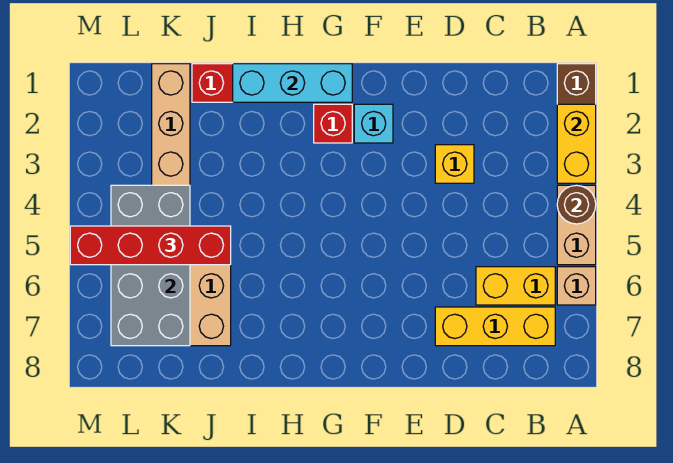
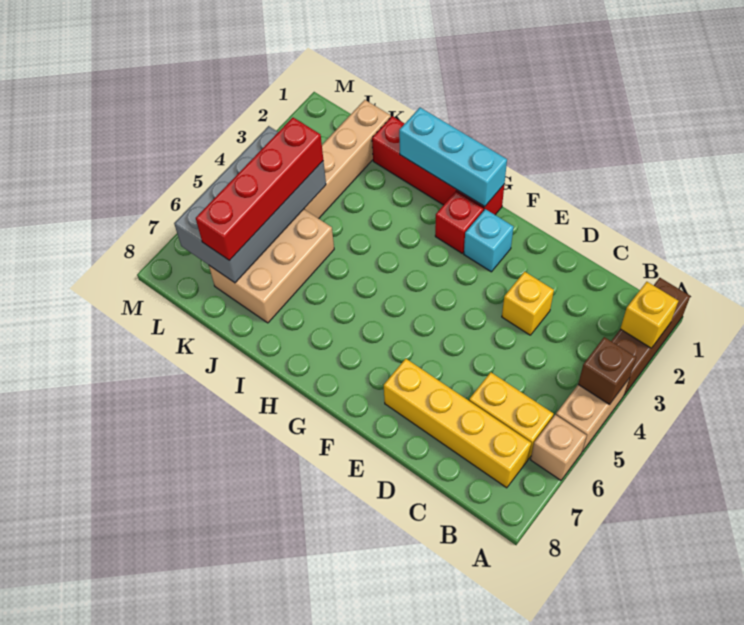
yellow 1x2 brick [557,104,596,183] -> yellow 1x1 brick [620,282,678,348]
brown 1x1 round brick [557,185,596,224] -> brown 1x1 brick [578,337,636,405]
yellow 1x3 brick [435,307,555,346] -> yellow 1x4 brick [384,359,531,488]
red 1x4 brick [70,226,231,265] -> red 1x4 brick turned to [196,118,323,261]

